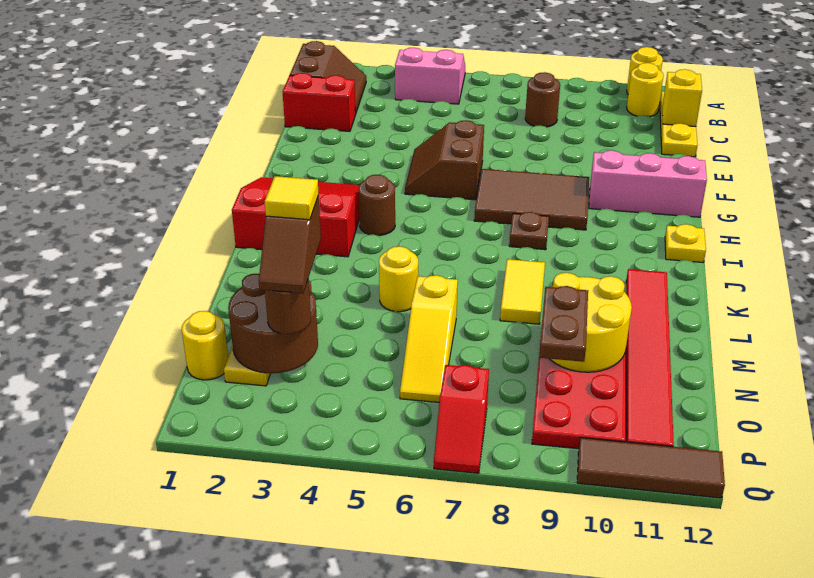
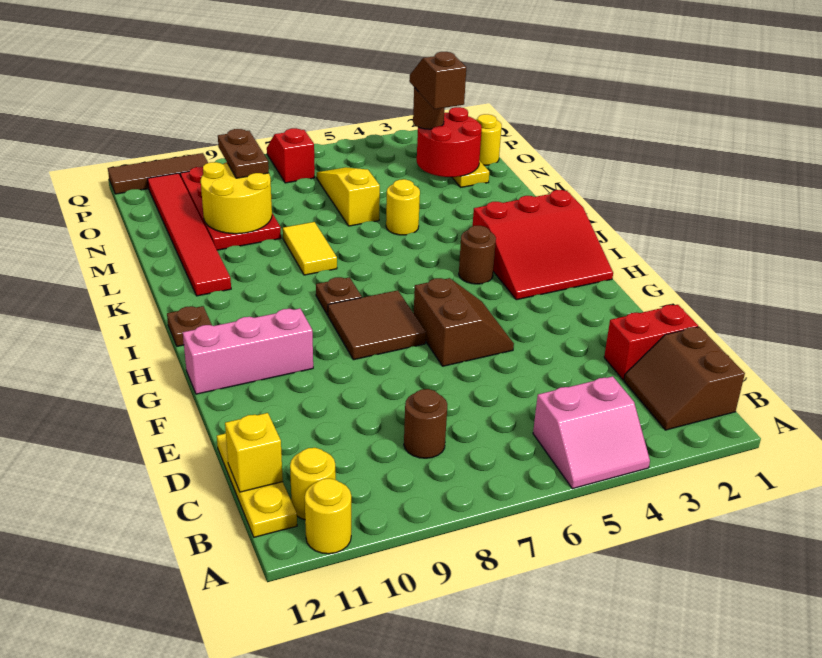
brown 2x3 tile [474,169,589,230] -> brown 2x2 tile [328,290,426,360]
yellow 1x1 plate [665,224,706,262] -> brown 1x1 plate [167,306,212,346]
brown 2x2 round brick [228,274,318,373] -> red 2x2 round brick [417,107,482,177]
yellow 1x1 tile [265,176,319,220] -> none

